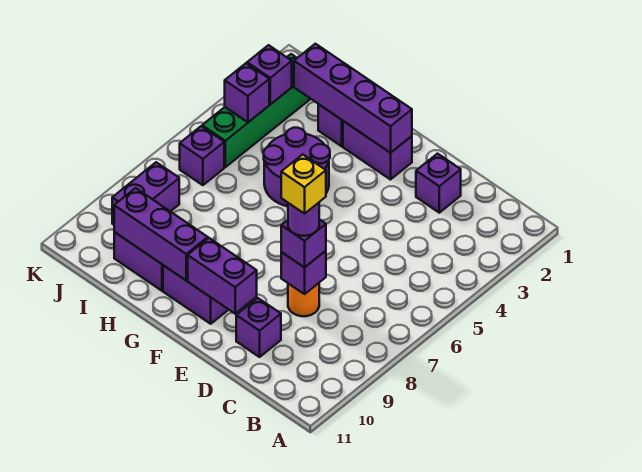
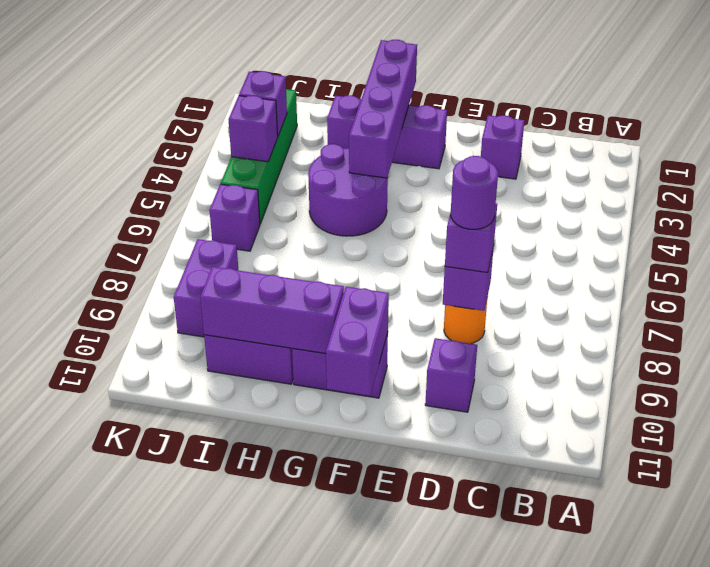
yellow 1x1 brick [281,154,326,214] -> none
purple 1x2 brick [188,238,257,314] -> purple 1x2 brick turned to [326,287,389,396]
purple 1x4 brick [294,44,412,153] -> purple 1x4 brick turned to [349,40,417,178]

